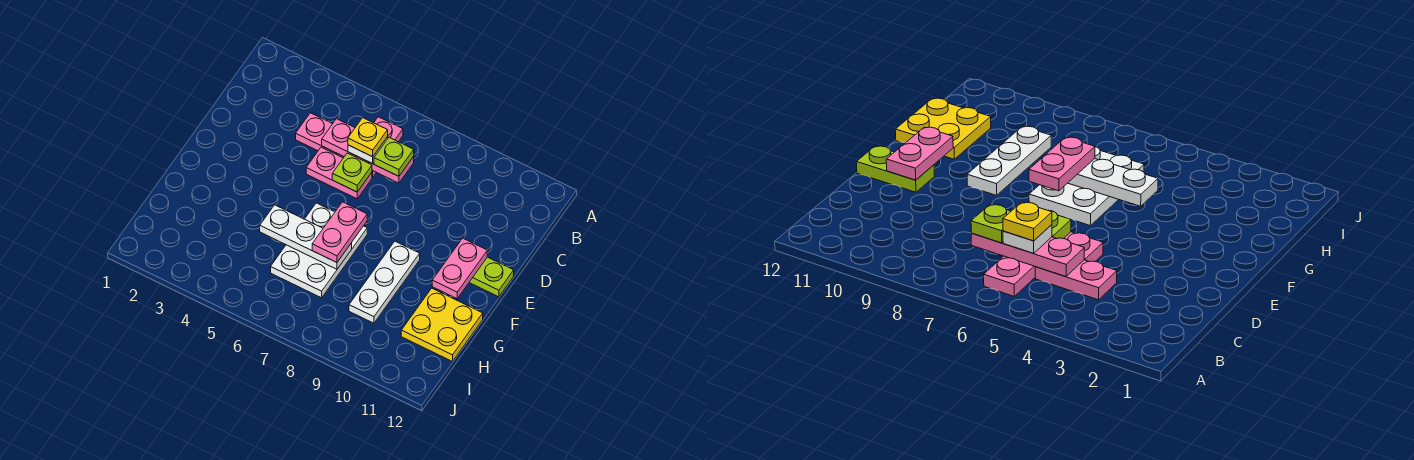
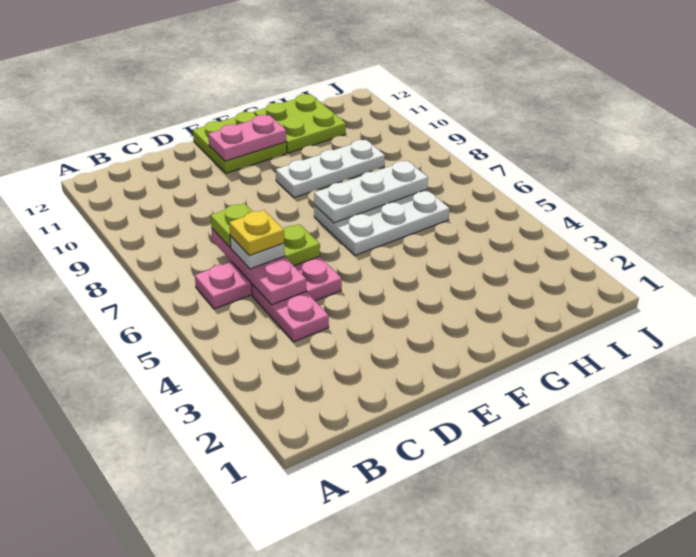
lime 1x2 plate [469,257,514,297] -> lime 2x2 plate [193,112,287,173]
pink 1x2 plate [312,202,367,263] -> none
white 1x3 plate [260,205,352,269] -> white 1x3 plate turned to [314,161,428,223]
yellow 2x2 plate [401,288,483,362] -> lime 2x2 plate [254,94,346,153]

